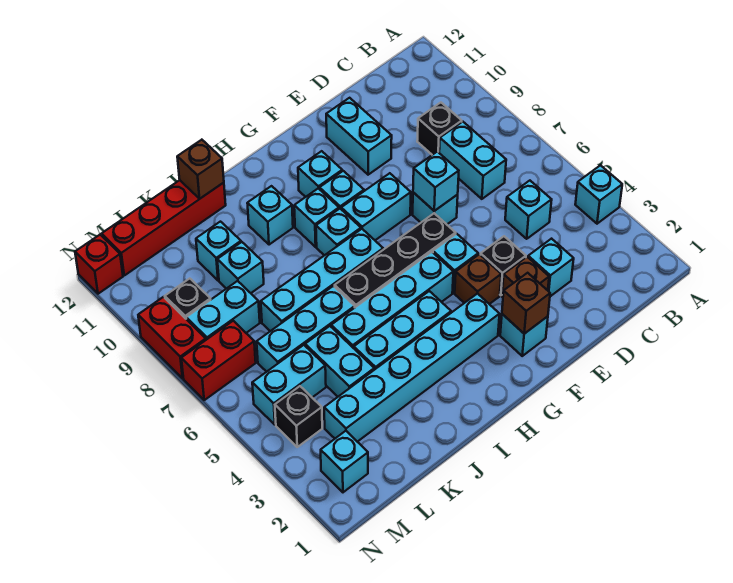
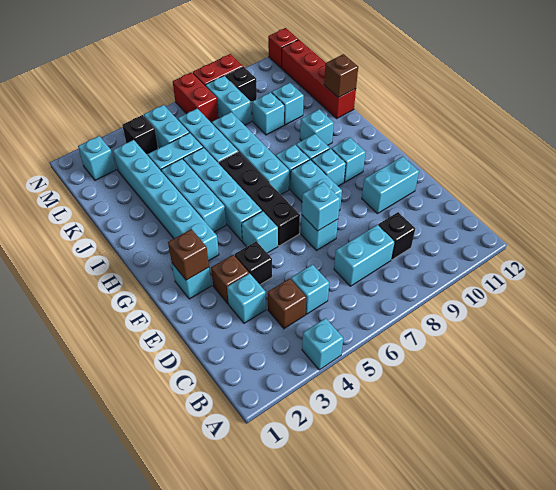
brown 1x1 brick [455,254,501,304] -> brown 1x1 brick moved to [268,278,306,329]

